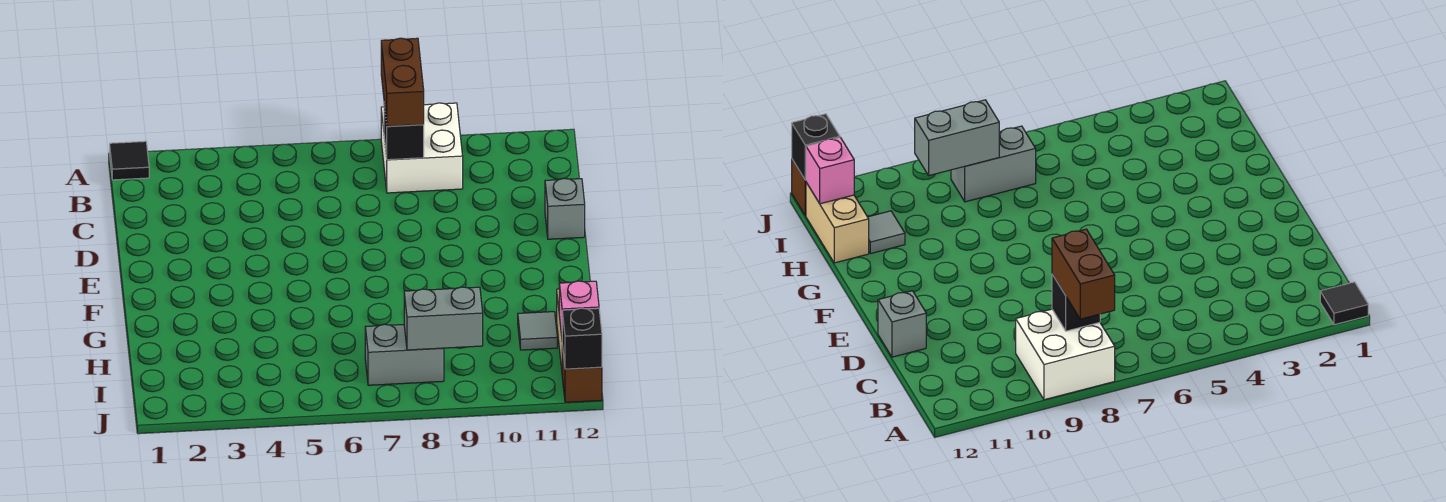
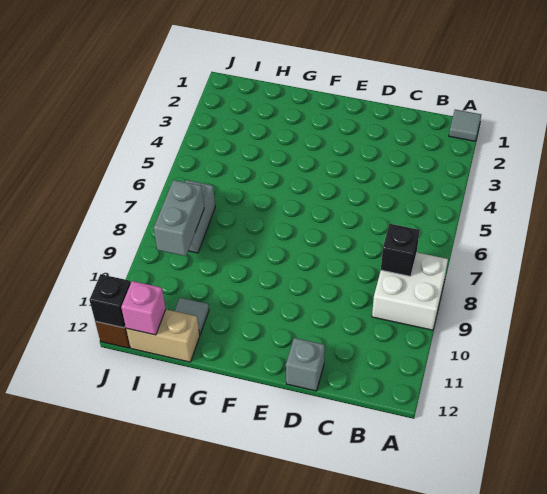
black 1x1 tile [110,141,149,180] -> grey 1x1 tile [449,110,481,141]
brown 1x2 brick [381,38,424,126] -> none

